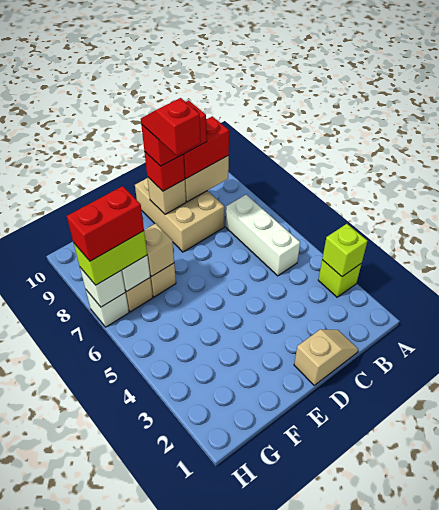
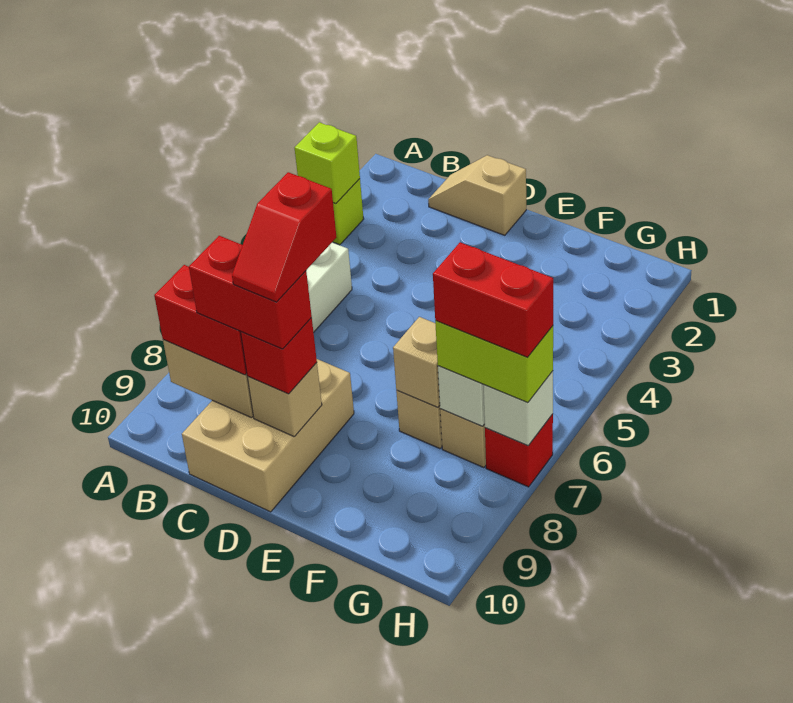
white 1x1 brick [86,290,129,327] -> red 1x1 brick [485,414,553,487]

